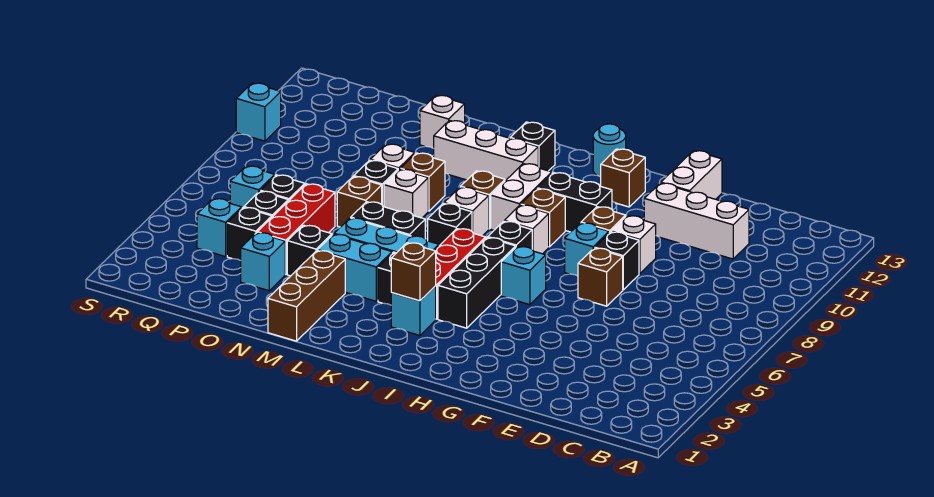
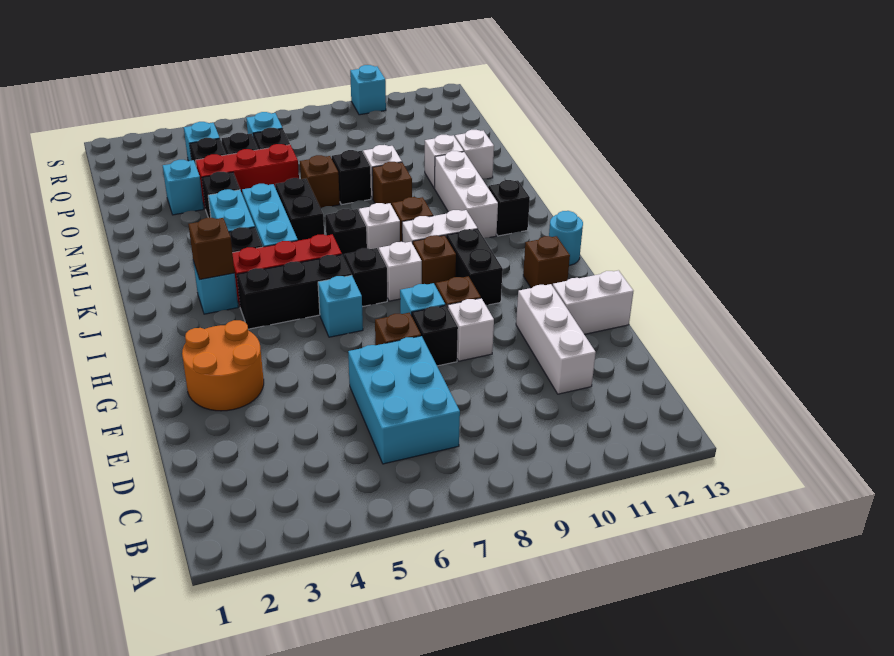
none -> cyan 2x3 brick [348,336,460,464]
none -> orange 2x2 round brick [182,320,264,411]
brown 1x3 brick [268,251,345,341] -> none
white 1x1 brick [384,169,428,218] -> white 1x1 brick moved to [425,135,464,188]

